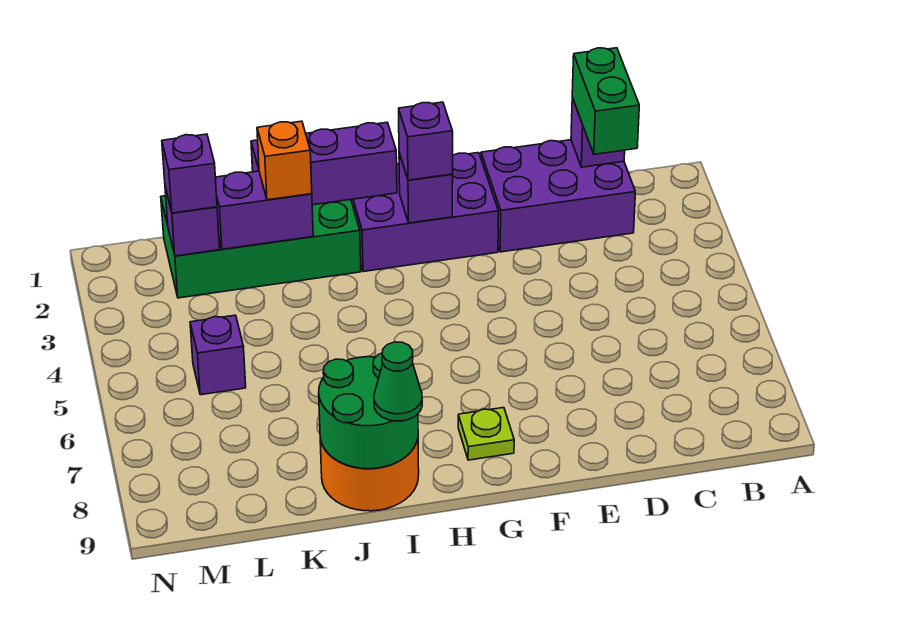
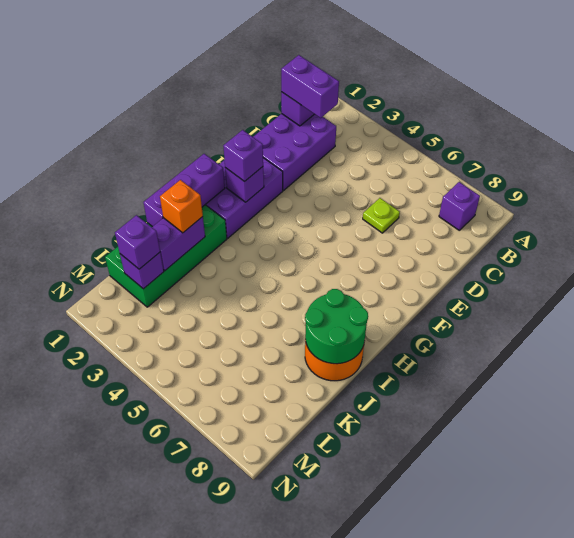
green 1x2 brick [572,48,639,154] -> purple 1x2 brick [281,55,339,118]
lime 1x1 plate [458,408,514,460] -> lime 1x1 plate moved to [363,198,400,233]
green 1x1 cone [374,342,422,421] -> none
purple 1x1 brick [190,315,246,395] -> purple 1x1 brick moved to [439,182,480,230]

